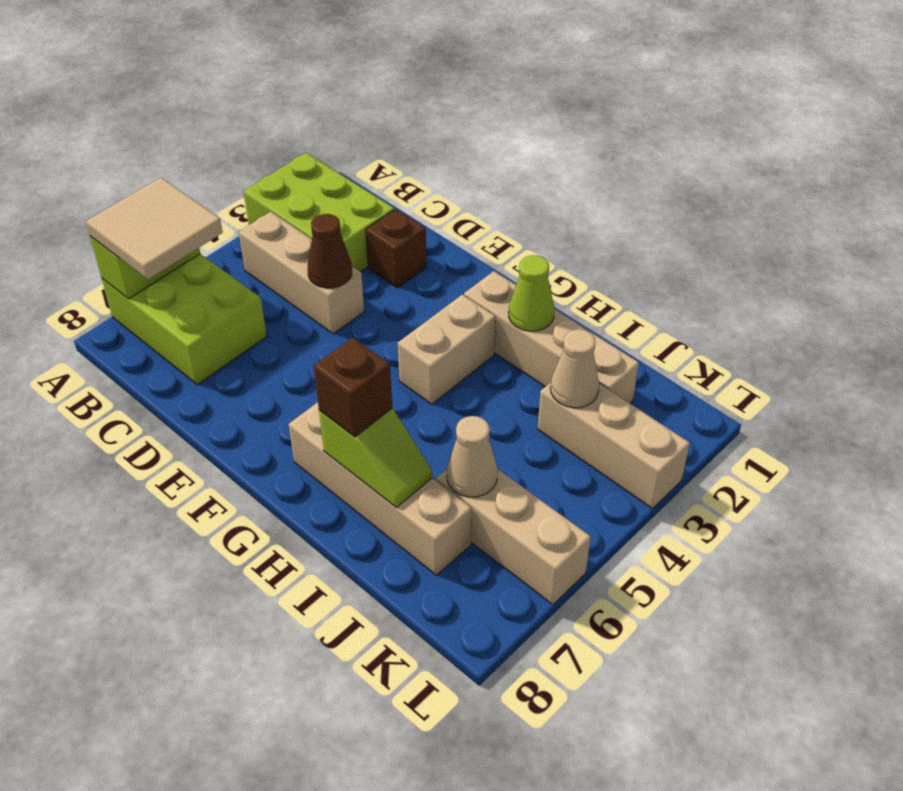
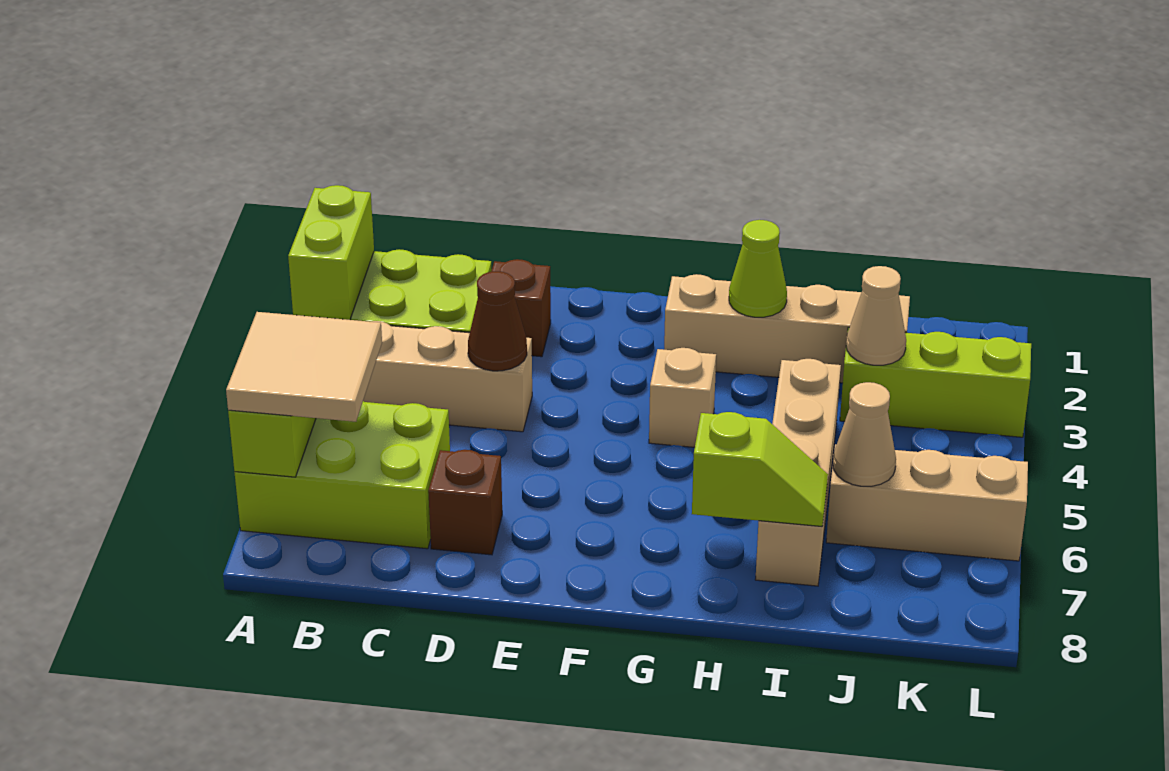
none -> lime 1x2 brick [288,185,374,320]
tan 1x2 brick [398,295,496,404] -> tan 1x1 brick [649,348,716,447]
tan 1x4 brick [289,402,472,575] -> tan 1x4 brick turned to [755,359,841,586]
brown 1x1 brick [314,337,392,437] -> brown 1x1 brick moved to [428,450,502,555]
tan 1x3 brick [538,383,690,509] -> lime 1x3 brick [840,328,1031,437]

